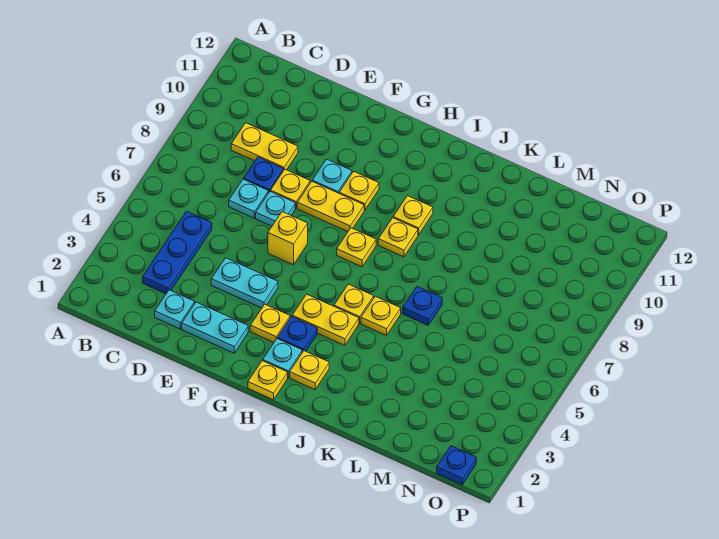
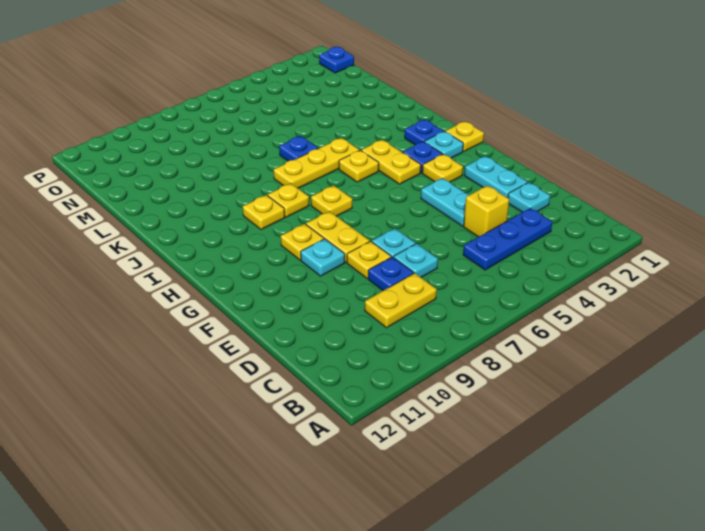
yellow 1x2 plate [231,123,298,170] -> yellow 1x2 plate turned to [365,273,437,328]
yellow 1x1 brick [268,212,308,265] -> yellow 1x1 brick moved to [464,186,509,237]
yellow 1x1 plate [290,351,329,390] -> blue 1x1 plate [405,120,443,145]
yellow 1x1 plate [361,296,401,335] -> yellow 1x3 plate [274,138,359,188]

